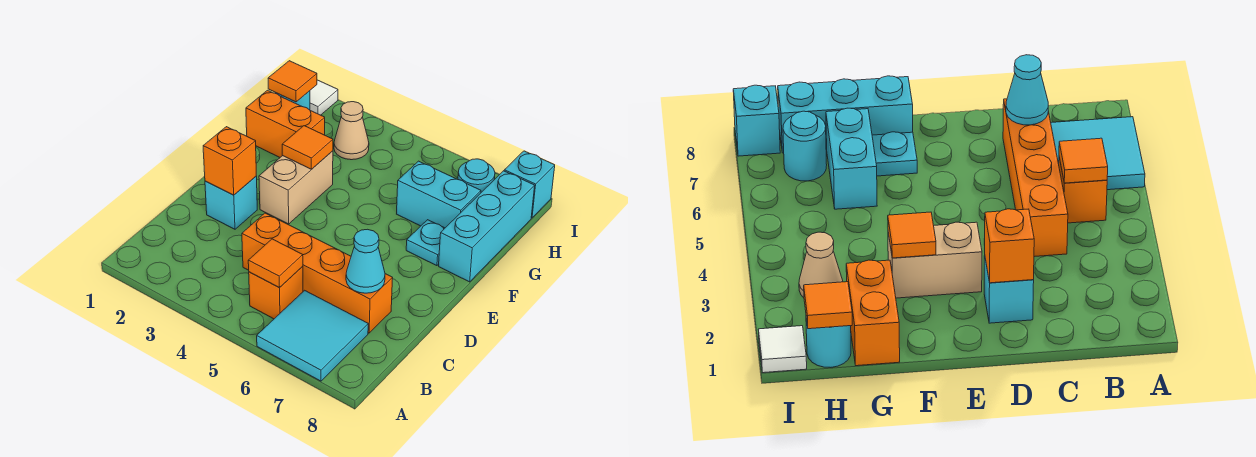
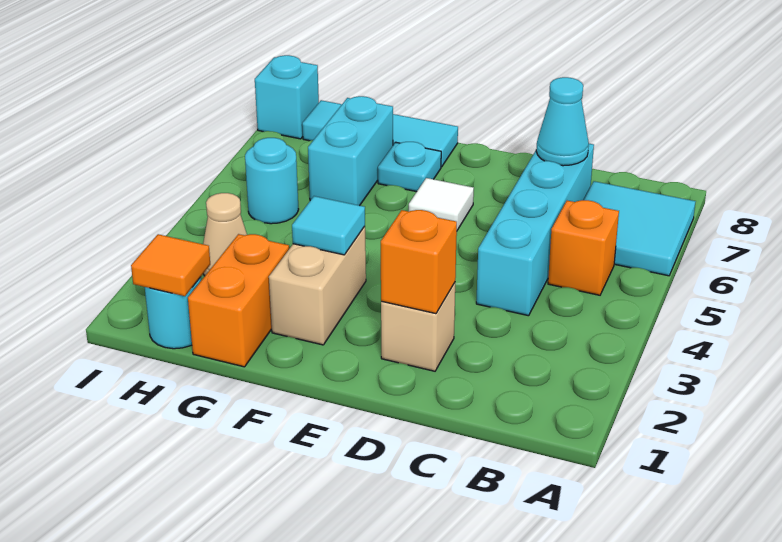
orange 1x1 tile [248,239,303,288] -> none
orange 1x4 brick [242,213,393,333] -> cyan 1x4 brick [476,144,594,316]
cyan 1x1 brick [205,176,257,229] -> tan 1x1 brick [381,283,455,371]
tan 1x2 brick [259,151,333,224] -> tan 1x2 brick turned to [269,226,366,345]
orange 1x1 tile [282,126,333,169] -> cyan 1x1 tile [292,196,365,255]
cyan 1x3 brick [439,171,535,282] -> cyan 1x3 tile [302,100,458,167]
cyan 1x1 round brick [458,159,495,192] -> cyan 1x1 round brick moved to [245,138,299,224]
white 1x1 tile [310,80,338,115] -> white 1x1 tile moved to [409,178,474,230]

